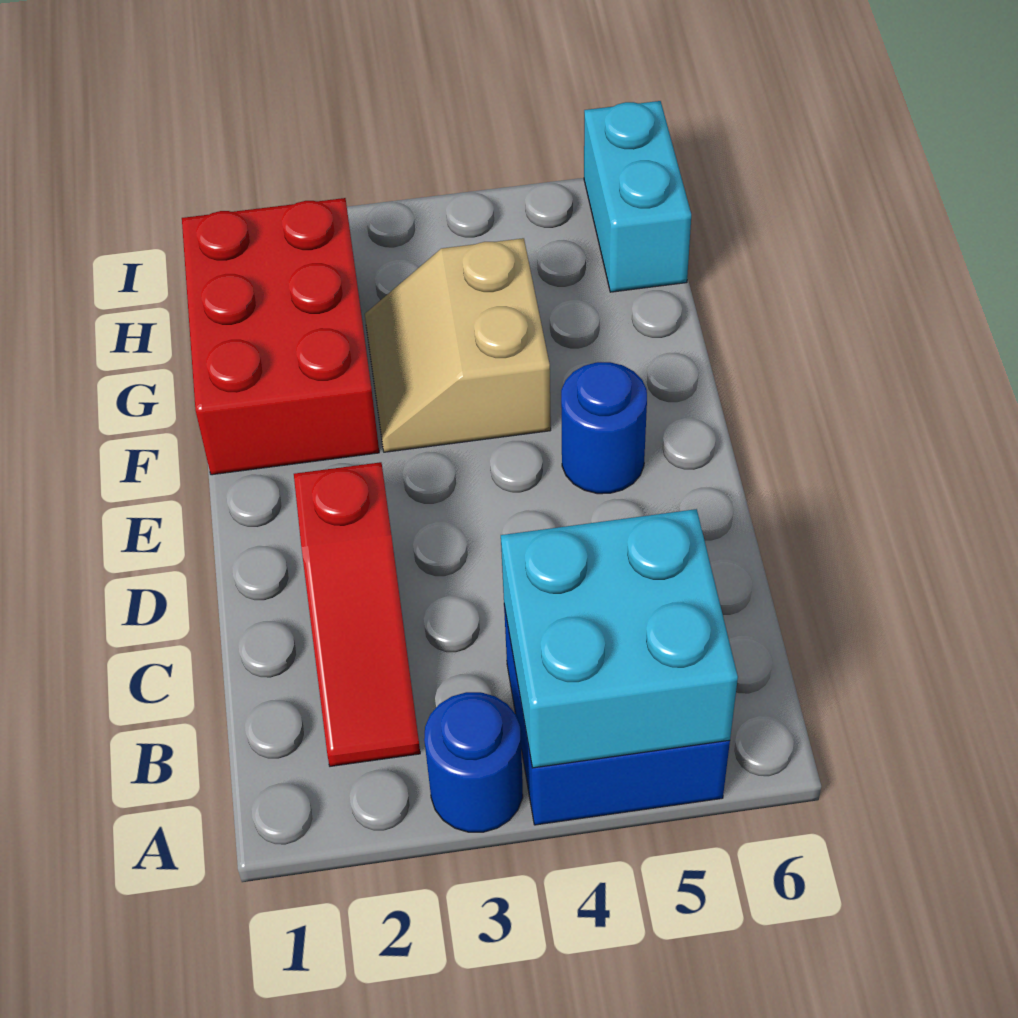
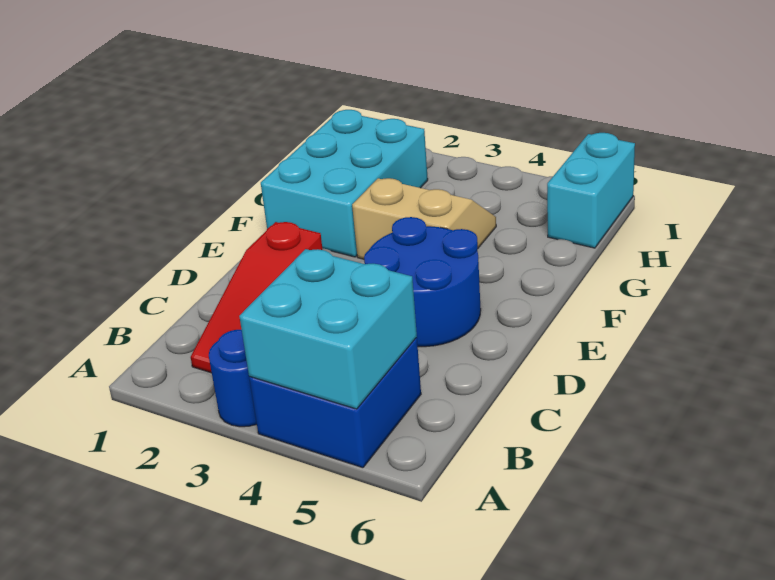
blue 1x1 round brick [561,362,647,494] -> blue 2x2 round brick [364,217,481,347]
red 2x3 brick [182,198,379,475] -> cyan 2x3 brick [261,110,428,257]
tan 2x2 slope [365,238,551,452] -> tan 2x2 slope turned to [352,178,496,259]

